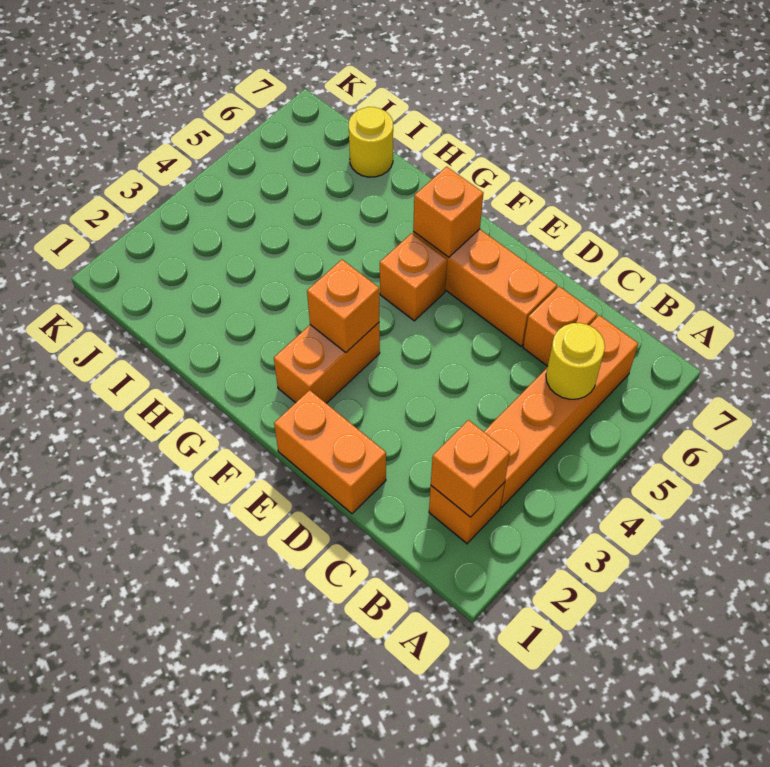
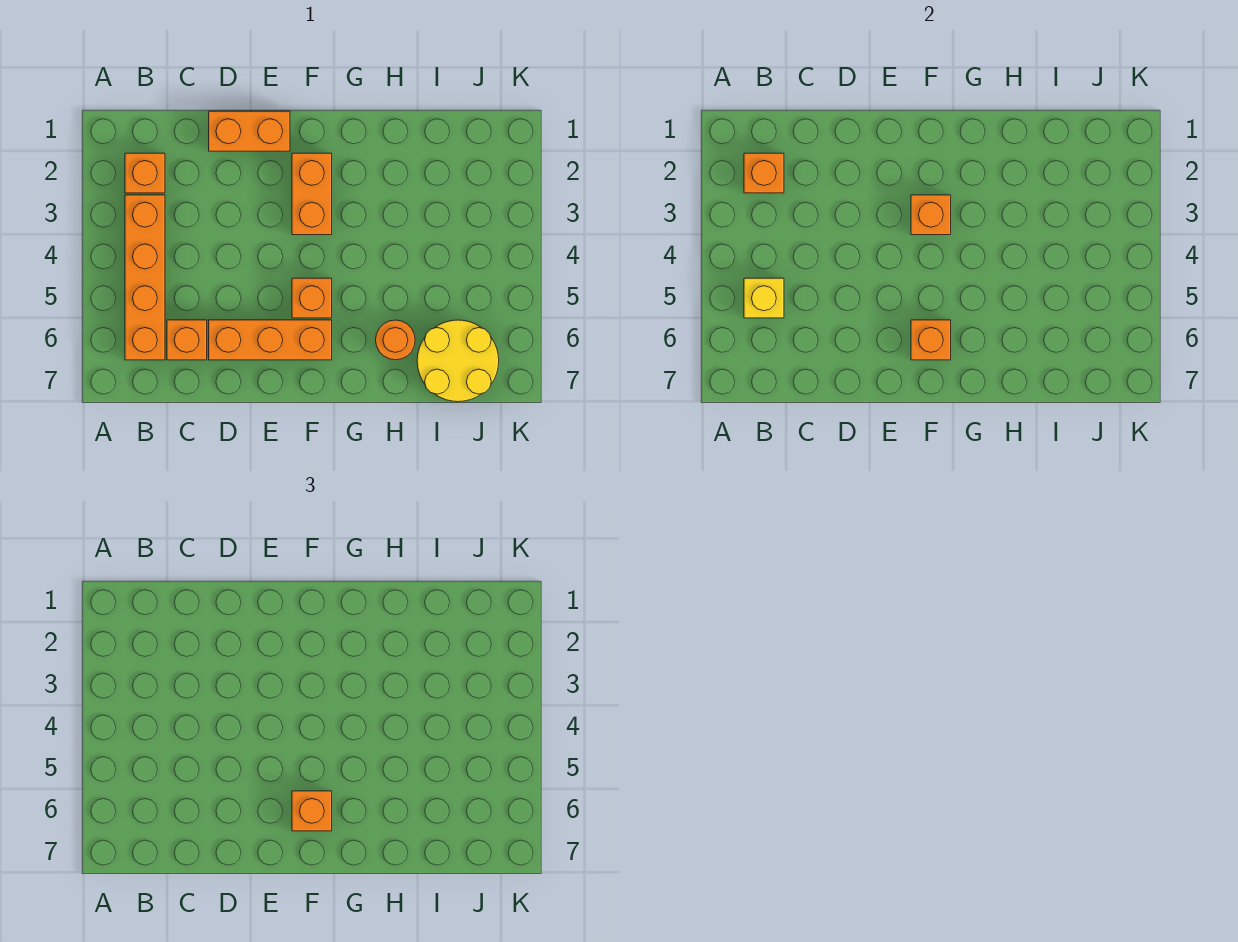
yellow 1x1 round brick [546,323,605,399] -> yellow 1x1 brick [744,278,784,318]
none -> orange 1x1 brick [292,791,332,831]
none -> orange 1x1 round brick [376,320,415,360]
yellow 1x1 round brick [349,107,393,177] -> yellow 2x2 round brick [417,320,499,402]

